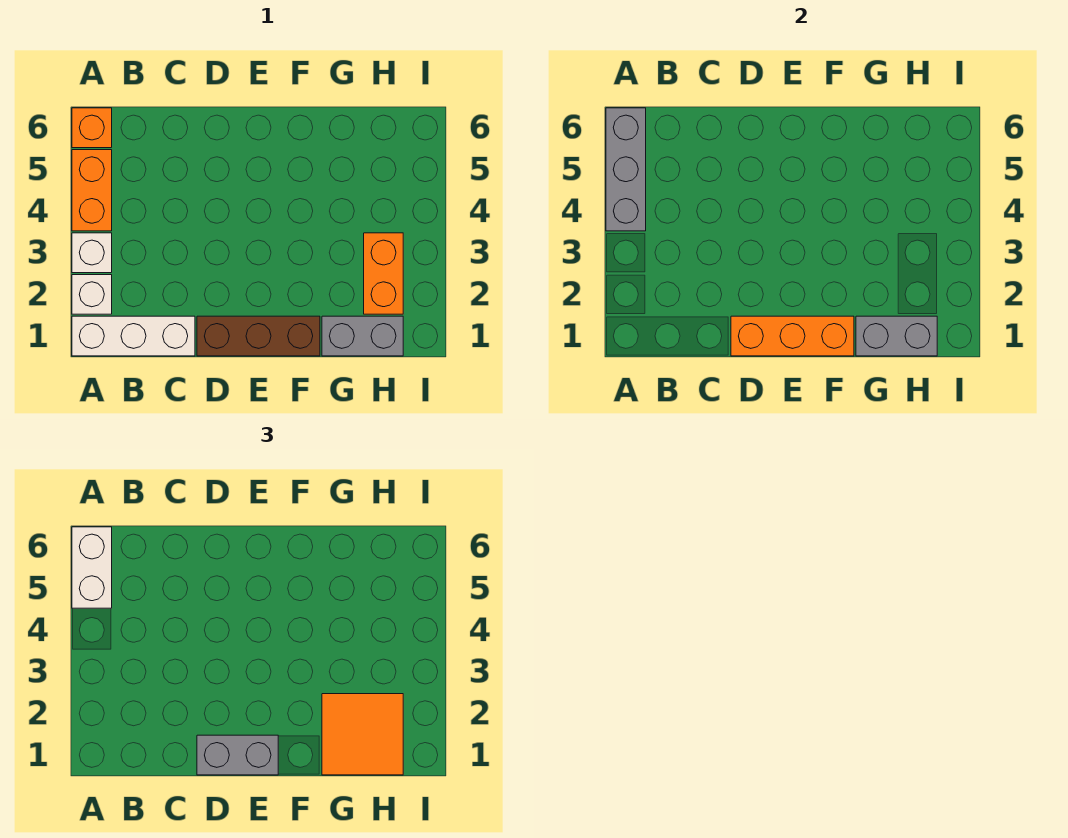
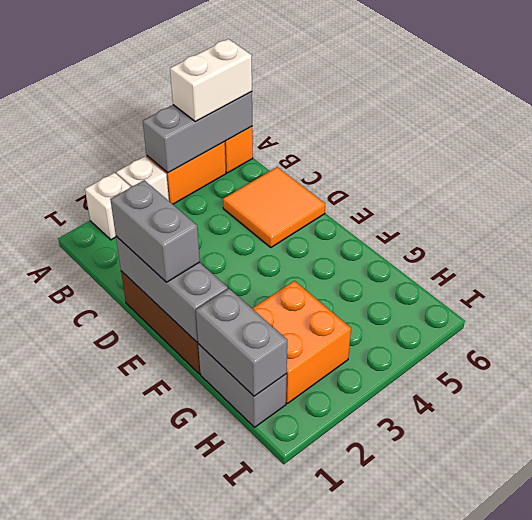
white 1x3 brick [72,316,195,356] -> none
orange 1x3 brick [731,316,854,356] -> grey 1x3 brick [116,236,228,342]
orange 2x2 tile [322,694,403,775] -> orange 2x2 tile moved to [223,167,325,247]
orange 1x2 brick [364,233,403,314] -> orange 2x2 brick [252,281,351,403]

